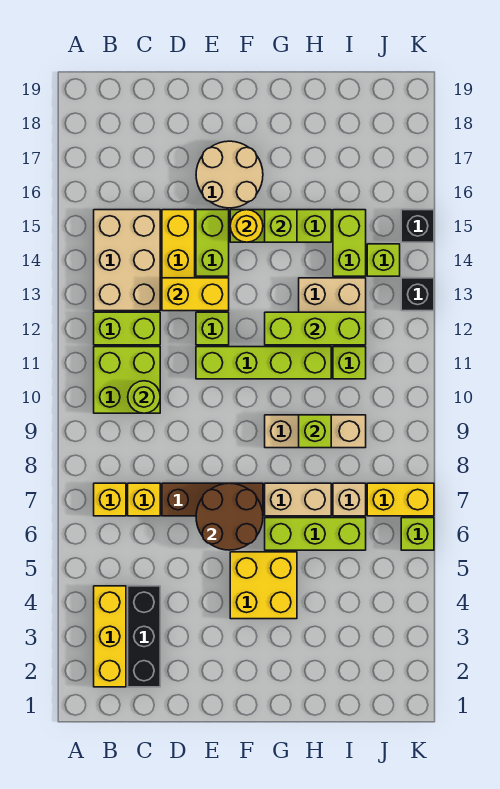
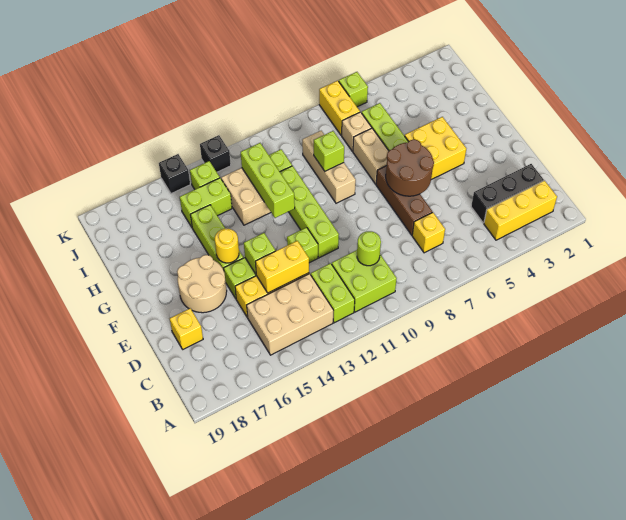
yellow 1x1 brick [94,483,126,516] -> yellow 1x1 brick moved to [170,308,203,349]
yellow 1x2 brick [162,278,229,311] -> yellow 1x2 brick turned to [255,241,309,293]
lime 1x1 brick [265,210,297,242] -> lime 1x1 brick moved to [244,233,275,274]

